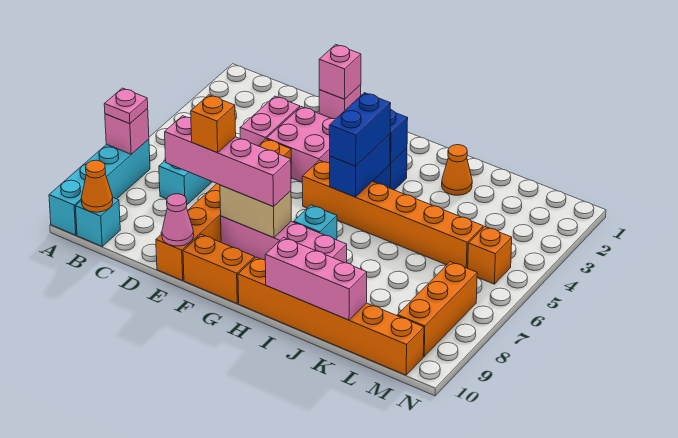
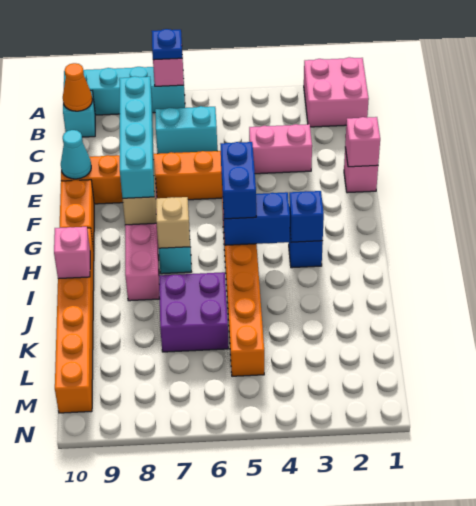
pink 1x1 plate [104,88,148,124] -> blue 1x1 plate [152,29,182,60]
pink 1x4 brick [165,116,291,207] -> cyan 1x4 brick [119,76,154,198]
pink 2x2 brick [267,107,335,182] -> pink 2x2 brick moved to [304,57,369,127]
orange 1x1 brick [191,95,236,153] -> none
pink 1x1 cone [162,194,194,246] -> cyan 1x1 cone [61,130,91,179]
blue 1x2 brick [329,93,391,166] -> blue 1x2 brick turned to [221,142,256,219]
none -> tan 1x1 brick [156,197,190,248]
pink 1x3 brick [265,237,367,320] -> pink 1x1 brick [54,227,90,279]
orange 1x1 cone [442,145,472,195] -> none
none -> purple 2x2 brick [159,272,228,352]
orange 1x1 brick [468,227,512,284] -> none
orange 1x3 brick [397,262,477,356] -> none

